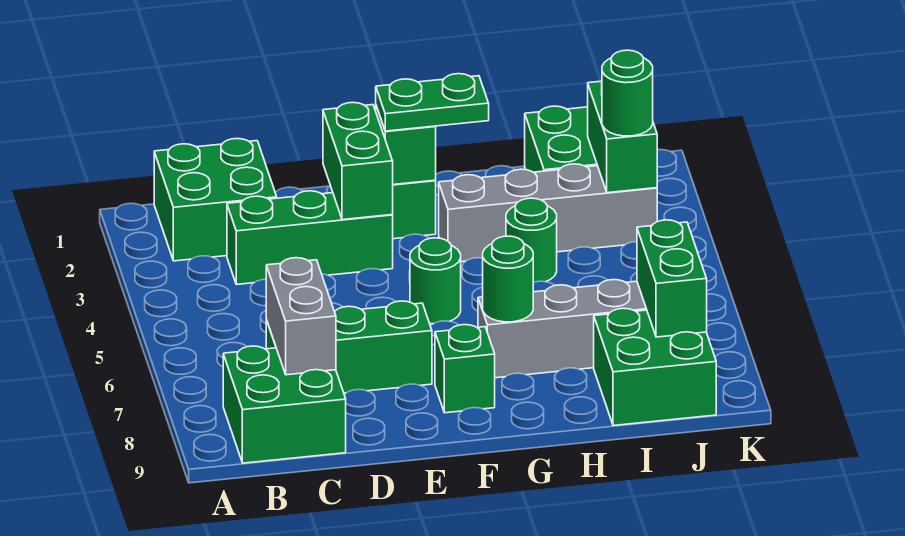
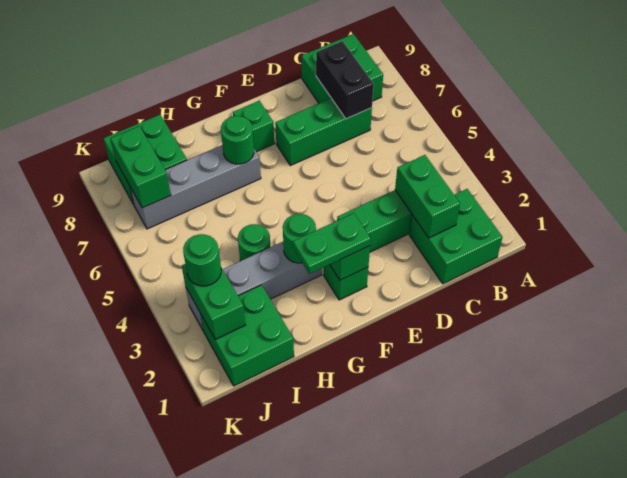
grey 1x2 brick [266,258,336,375] -> black 1x2 brick [316,41,374,119]
green 1x2 brick [323,102,393,220] -> green 1x2 brick moved to [395,155,460,238]
green 1x1 round brick [410,238,461,324] -> green 1x1 round brick moved to [283,214,316,263]

